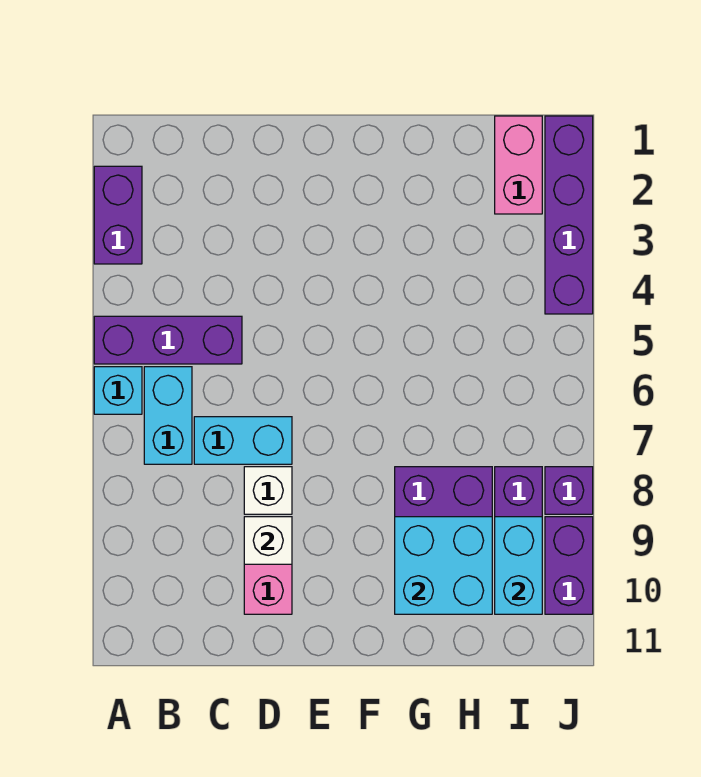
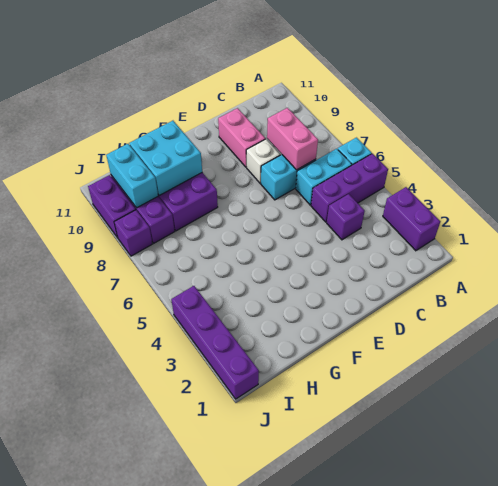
cyan 1x2 brick [144,367,192,464] -> cyan 1x2 brick turned to [296,149,352,205]
none -> purple 1x1 brick [327,194,365,240]
white 1x1 brick [244,517,292,564] -> none
pink 1x2 brick [495,116,542,214] -> pink 1x2 brick moved to [267,108,318,170]

